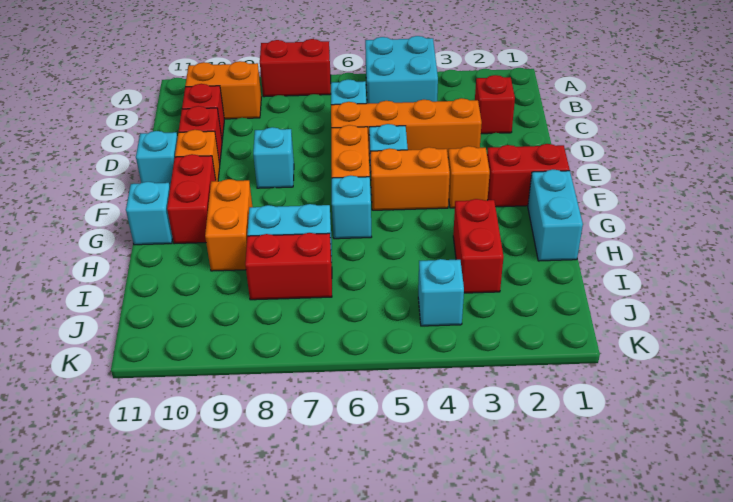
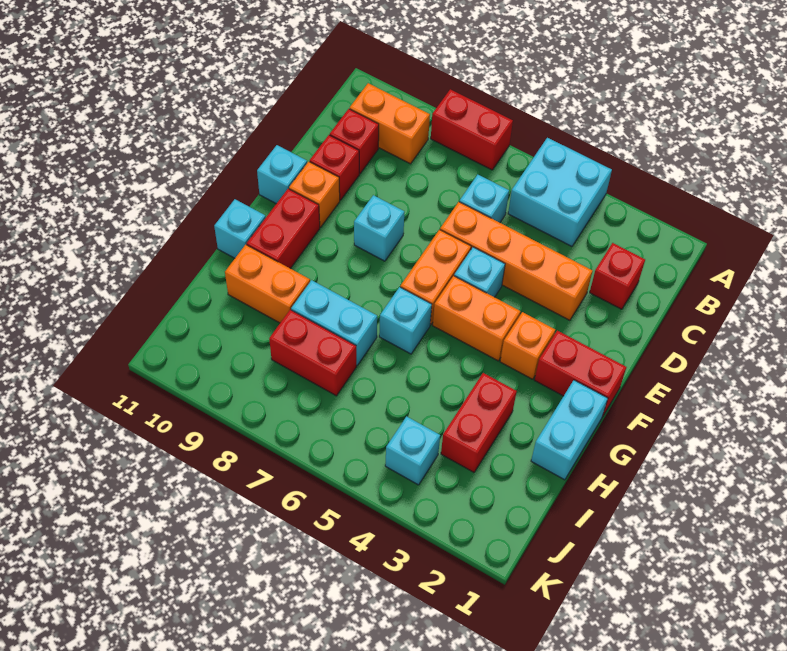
orange 1x2 brick [205,179,252,271] -> orange 1x2 brick turned to [225,244,310,323]

